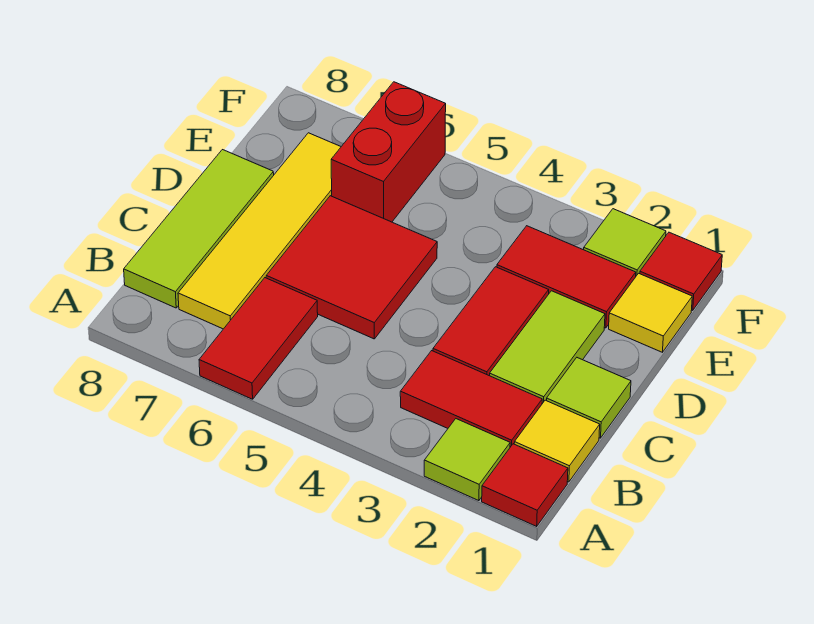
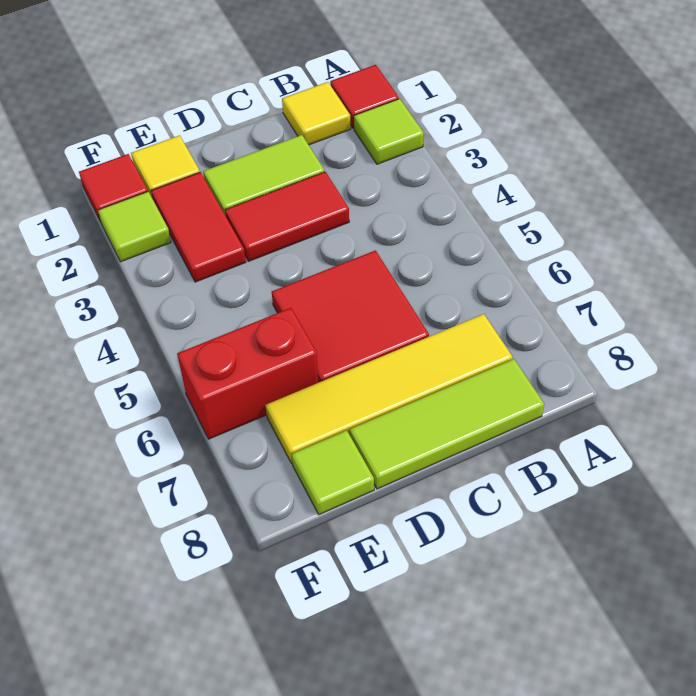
red 1x2 tile [199,278,318,399] -> none
red 1x2 tile [400,351,542,447] -> none
lime 1x1 tile [546,358,631,438] -> lime 1x1 tile moved to [292,430,374,515]

